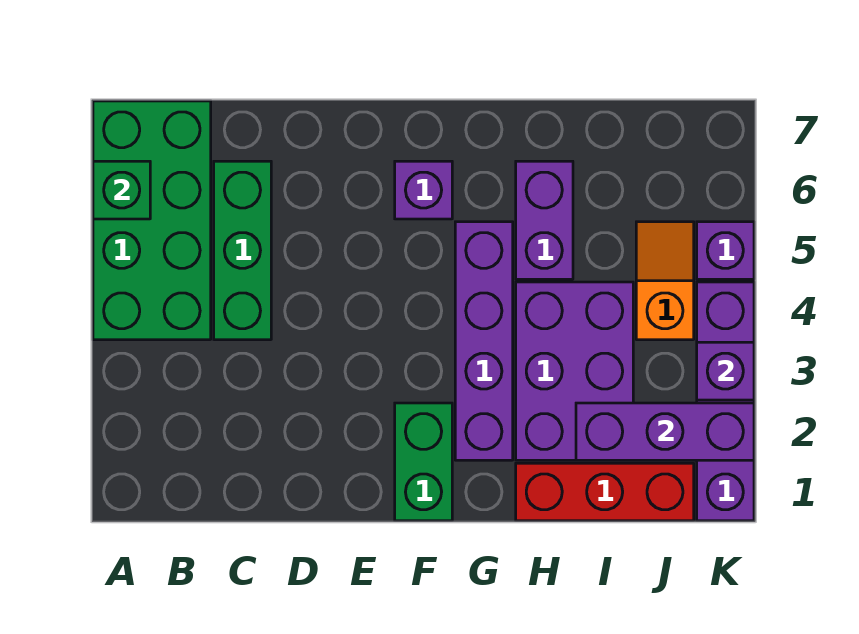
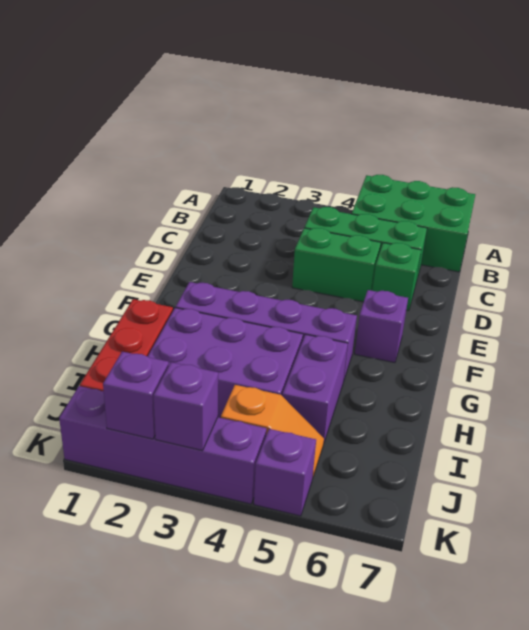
green 2x4 brick [93,101,211,340] -> green 2x3 brick [352,175,475,272]
green 1x1 brick [93,161,150,219] -> green 1x1 brick moved to [372,243,421,311]
green 1x2 brick [395,403,452,521] -> green 1x2 brick moved to [292,228,381,302]
purple 1x2 brick [516,161,573,279] -> purple 1x2 brick turned to [282,334,348,442]
purple 1x3 brick [576,403,754,460] -> purple 1x1 brick [103,352,169,439]

